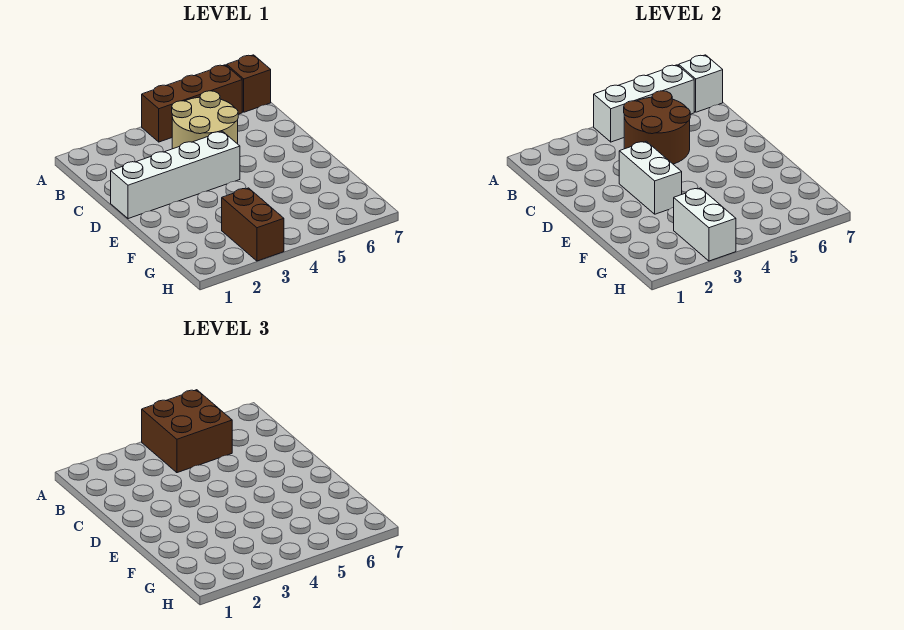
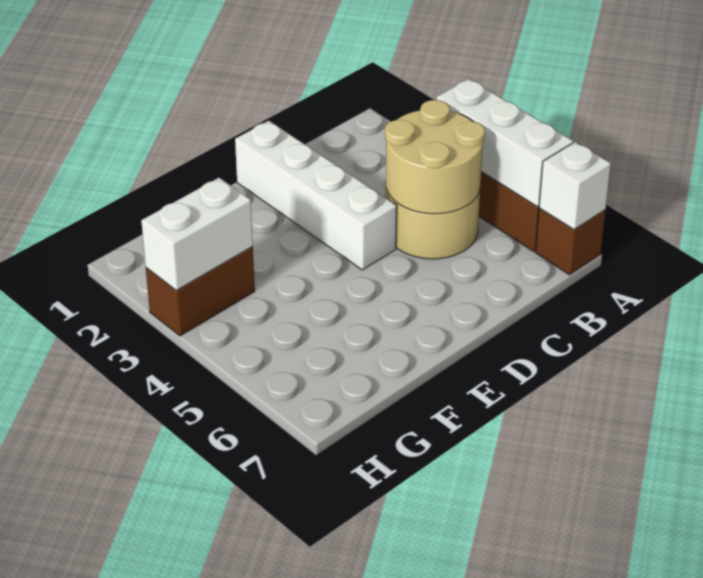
brown 2x2 brick [142,390,232,473] -> none
brown 2x2 round brick [624,91,691,164] -> tan 2x2 round brick [385,100,485,214]
white 1x2 brick [619,141,682,214] -> none

